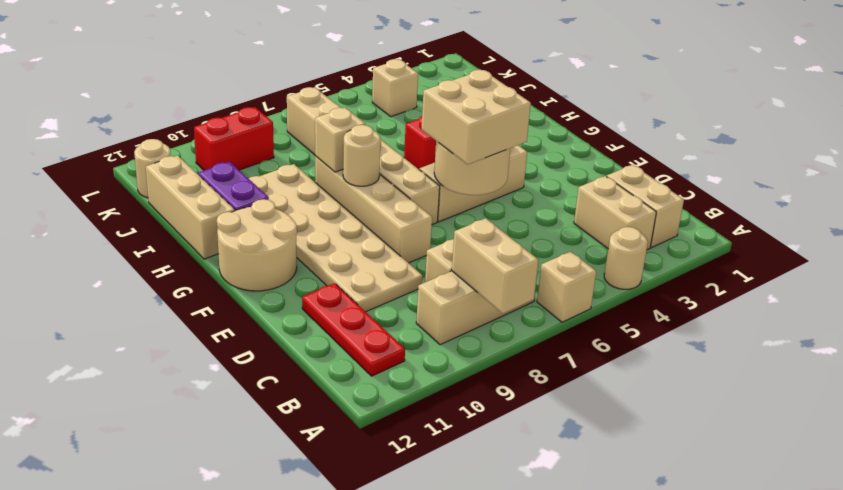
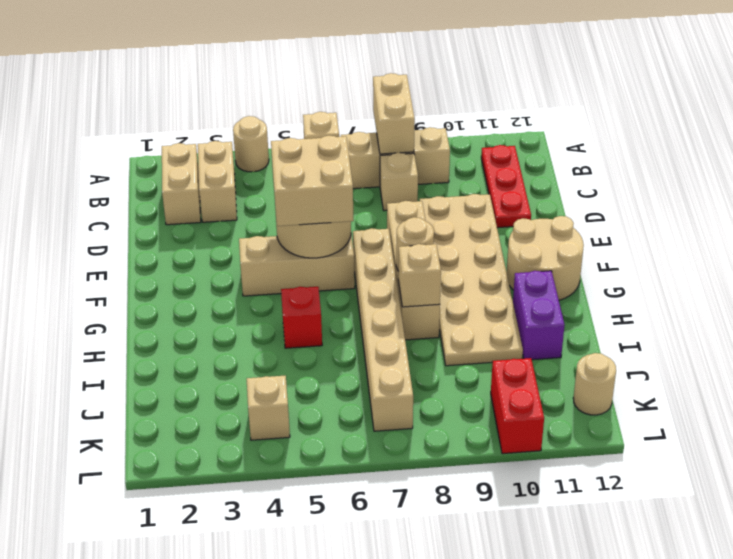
tan 1x3 brick [146,155,235,259] -> none
red 1x2 brick [194,107,274,170] -> red 1x2 brick turned to [491,358,544,454]

